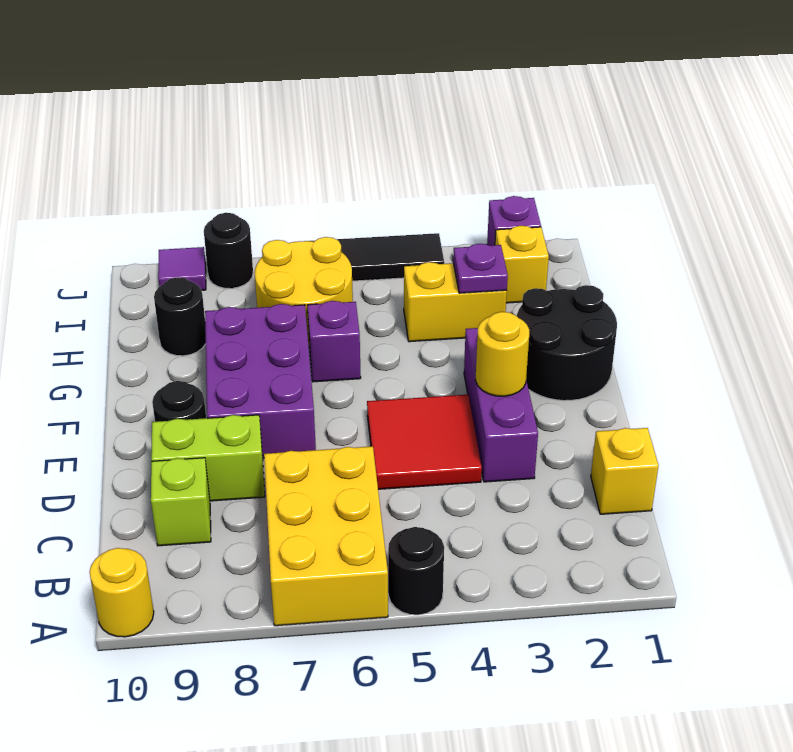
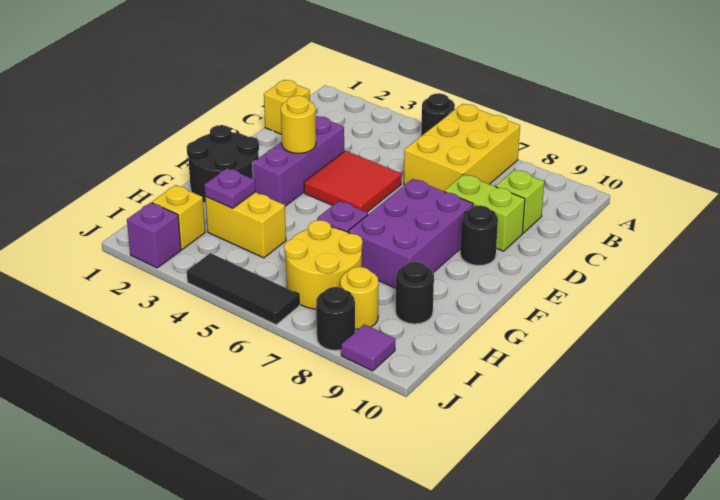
yellow 1x1 round brick [90,548,154,637] -> yellow 1x1 round brick moved to [340,267,378,329]

